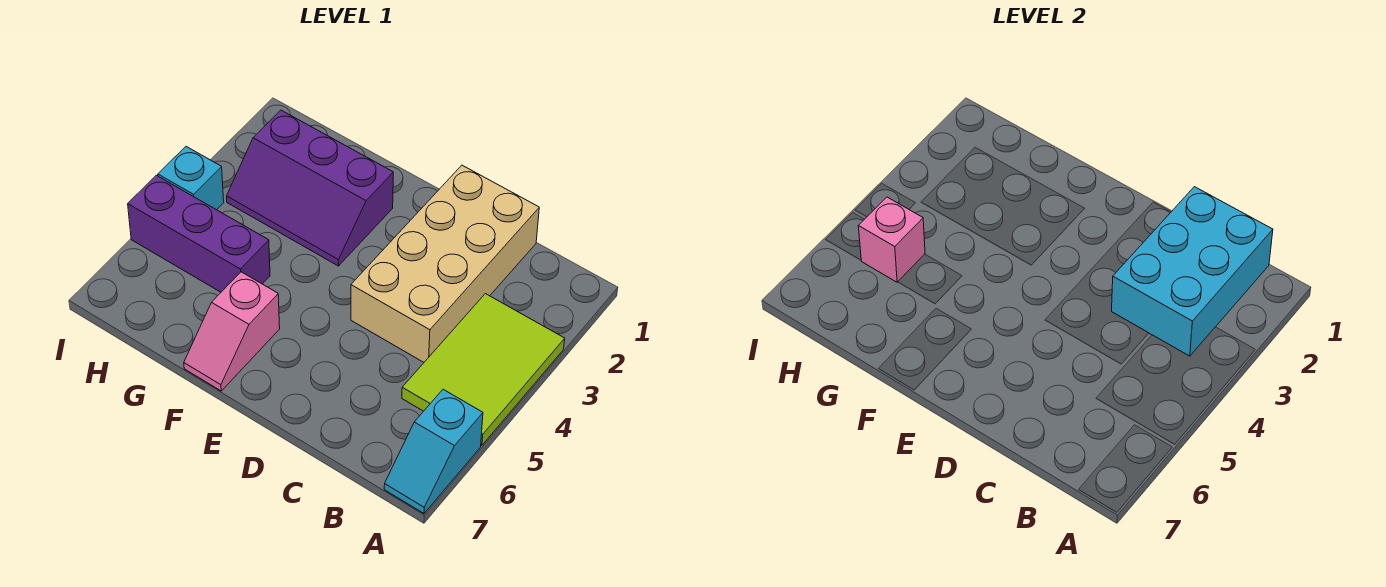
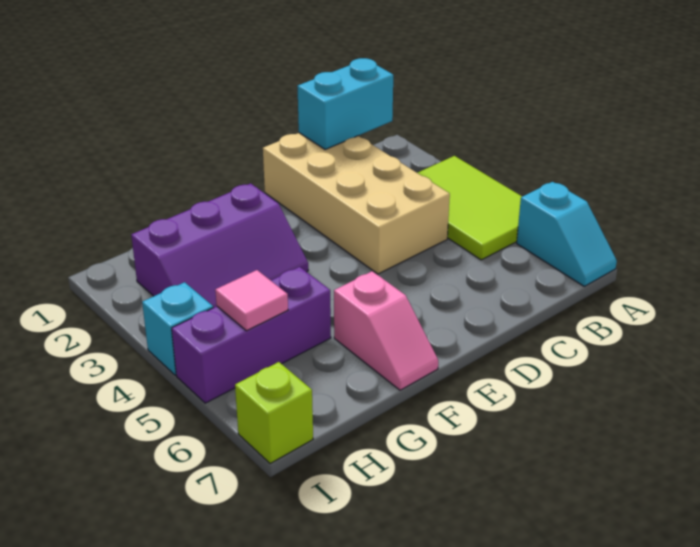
cyan 2x3 brick [1112,187,1273,356] -> cyan 1x2 brick [297,58,393,150]
pink 1x1 brick [858,197,925,282] -> pink 1x1 tile [215,270,288,331]
none -> lime 1x1 brick [235,362,313,464]

